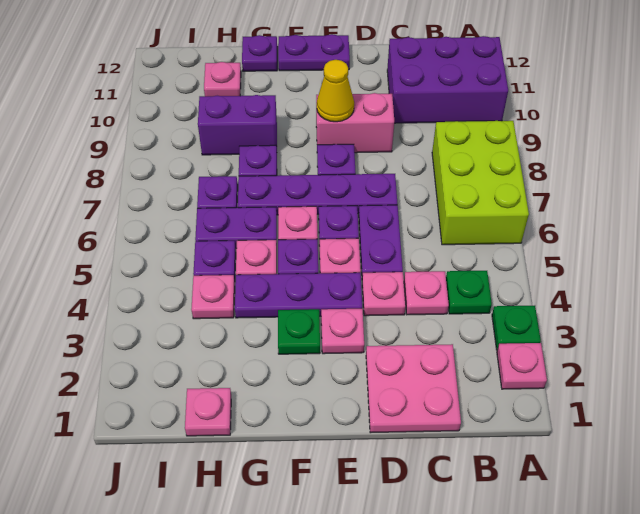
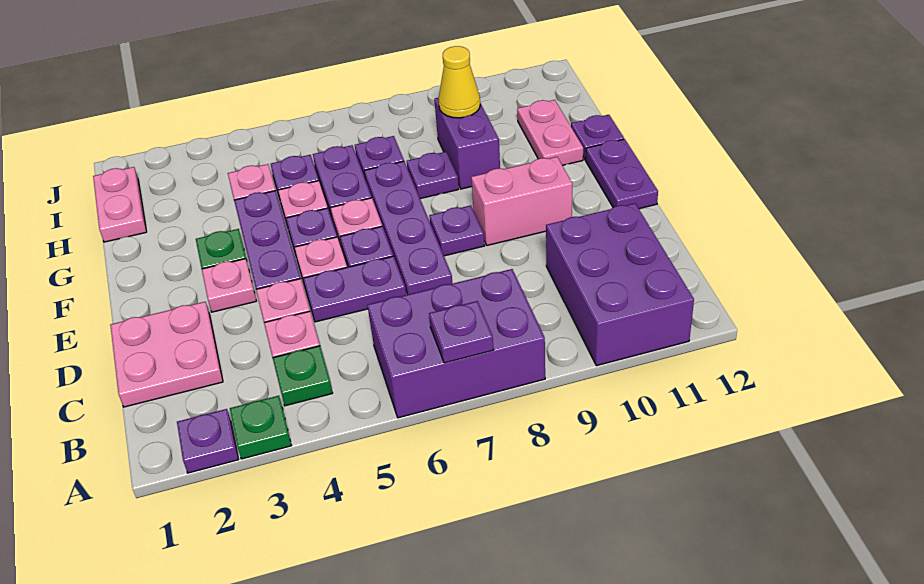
pink 1x1 plate [497,343,547,389] -> purple 1x1 plate [177,409,239,473]
lime 2x3 brick [432,121,529,245] -> purple 2x3 brick [367,269,545,418]
none -> purple 1x1 plate [429,301,493,363]
pink 1x2 brick [316,93,394,153] -> pink 1x2 brick turned to [471,157,572,245]
yellow 1x1 cone [317,60,354,122] -> yellow 1x1 cone moved to [438,46,480,118]
pink 1x1 plate [185,388,231,436] -> pink 1x2 plate [93,167,147,242]
pink 1x1 plate [204,62,241,96] -> pink 1x2 plate [517,100,583,165]

